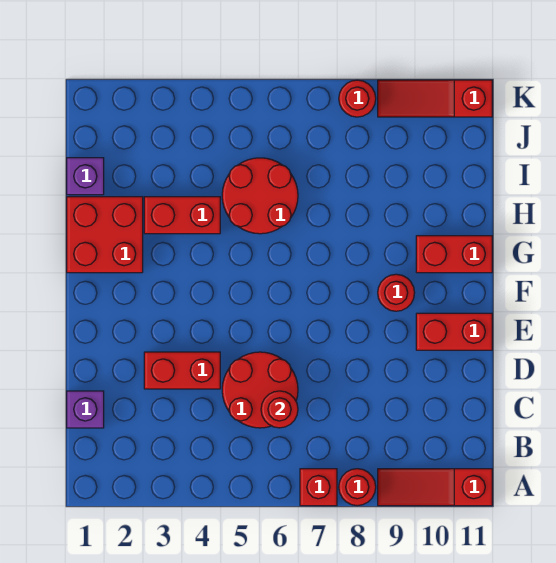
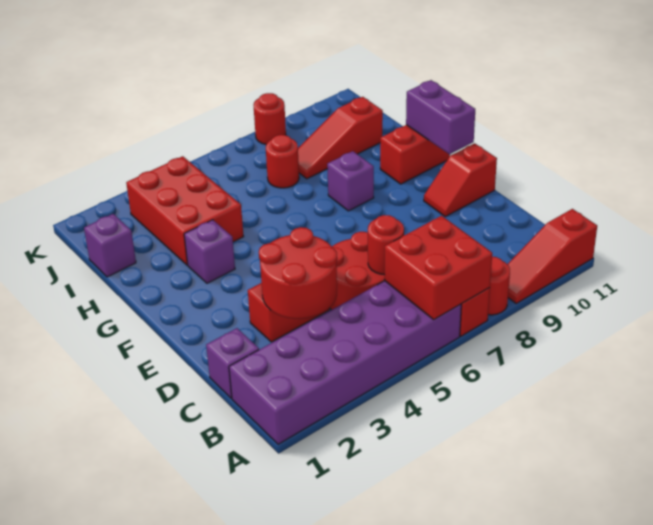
none -> purple 2x6 brick [229,281,461,444]
red 1x2 brick [416,313,492,350] -> red 1x2 slope [424,143,497,217]
red 1x1 round brick [378,274,415,311] -> red 1x1 round brick moved to [266,135,299,188]
none -> purple 1x2 brick [406,80,475,154]
red 2x2 brick [67,197,143,273] -> red 2x2 brick moved to [385,216,492,319]
none -> purple 1x1 brick [184,220,235,283]
none -> purple 1x1 brick [327,151,374,211]
red 1x2 brick [144,197,220,234] -> red 2x3 brick [126,156,244,265]
red 2x2 round brick [222,158,298,234] -> red 2x2 round brick moved to [259,227,337,319]
red 1x3 slope [378,80,492,117] -> red 1x3 slope moved to [298,97,383,179]

